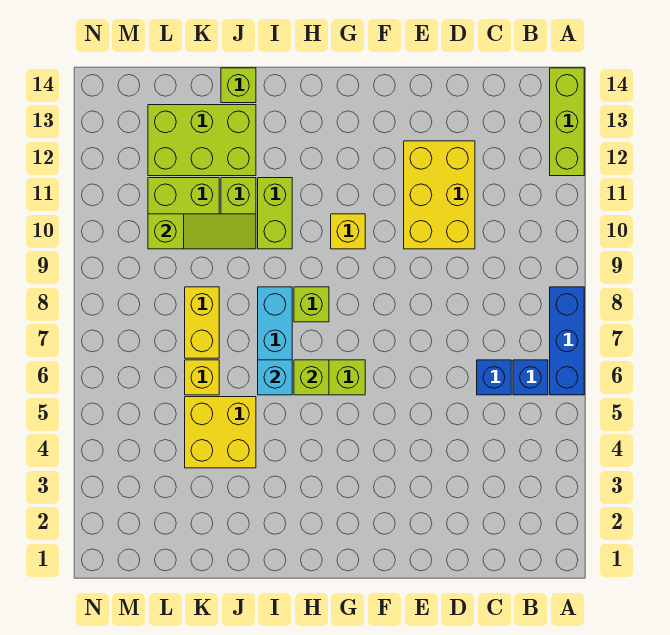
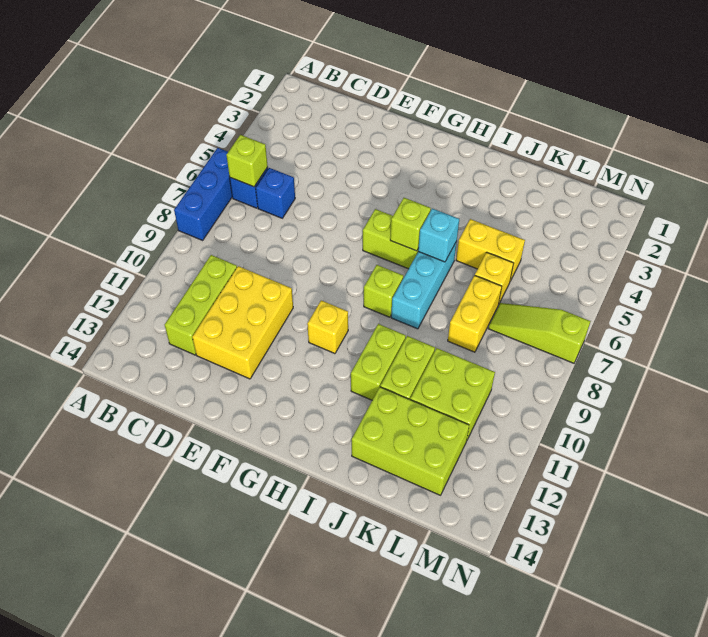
lime 1x3 brick [550,68,584,176] -> lime 1x3 brick moved to [165,255,237,355]
yellow 2x2 brick [185,397,256,468] -> yellow 1x2 brick [456,219,525,281]
lime 1x3 slope [148,214,256,249] -> lime 1x3 slope moved to [488,303,591,363]
lime 1x1 brick [221,68,256,103] -> lime 1x1 brick moved to [226,135,268,187]

